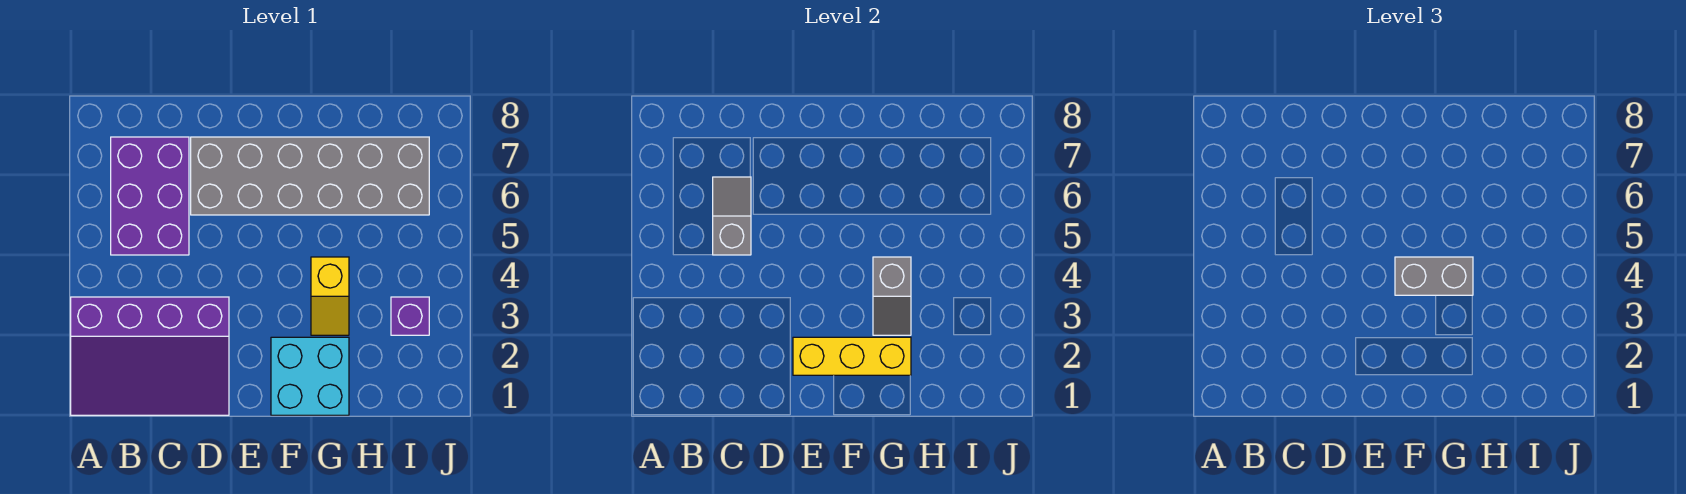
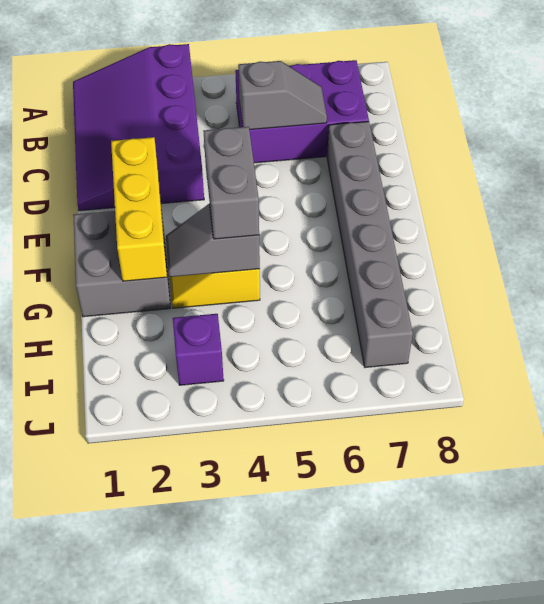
grey 2x6 brick [191,137,429,215] -> grey 1x6 brick [327,121,413,367]
cyan 2x2 brick [271,337,349,415] -> grey 2x2 brick [73,211,170,317]

